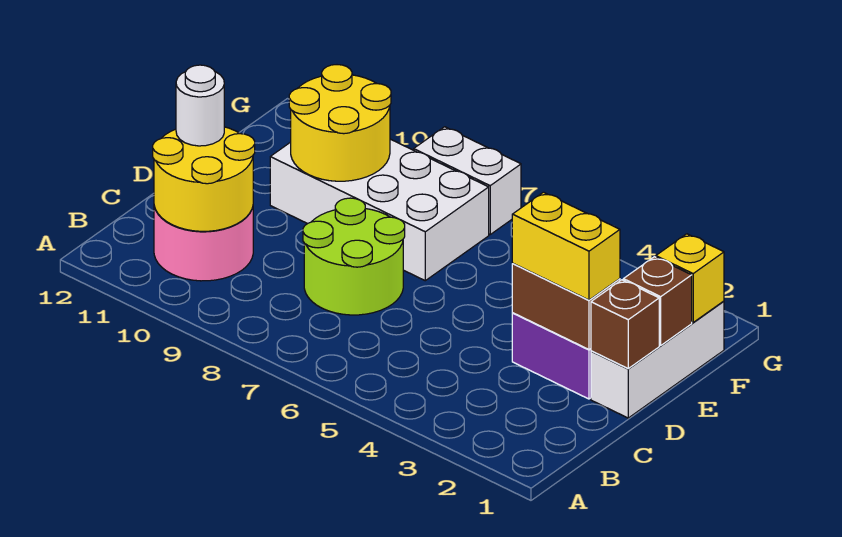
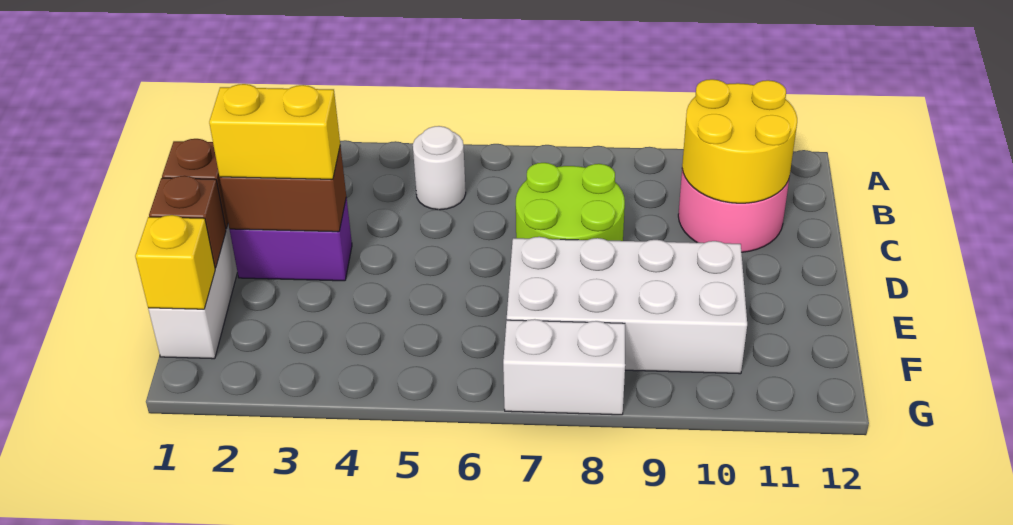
white 1x1 round brick [176,65,224,146] -> white 1x1 round brick moved to [413,126,466,210]
yellow 2x2 round brick [289,65,391,181] -> none

